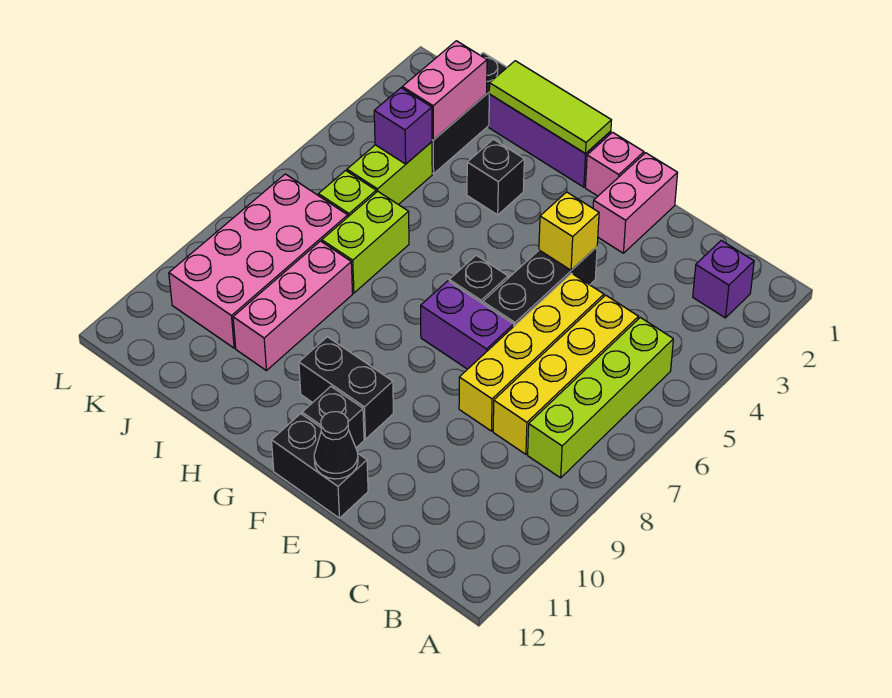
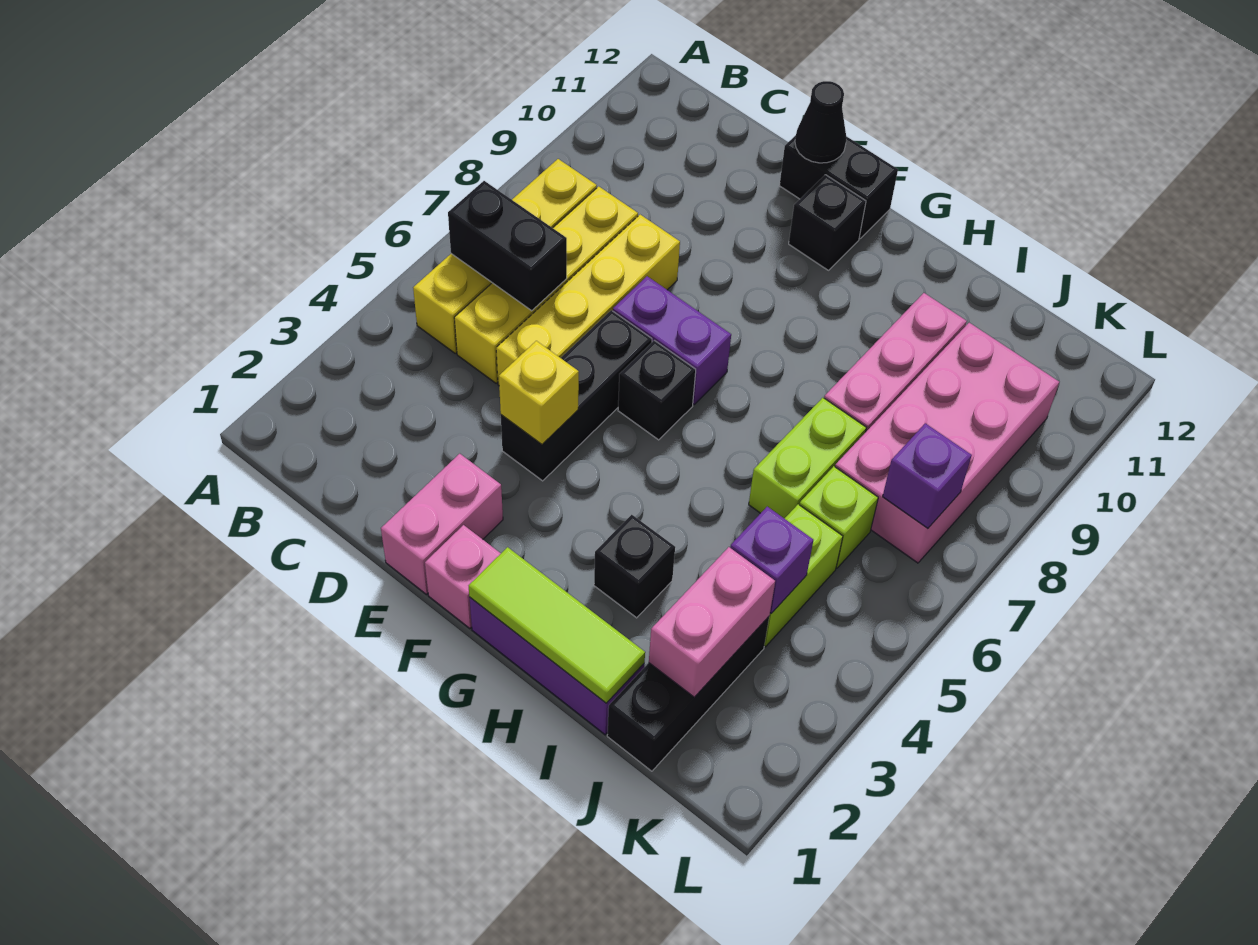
purple 1x1 brick [693,241,754,318] -> purple 1x1 brick moved to [883,423,972,528]
lime 1x4 brick [528,318,673,478] -> yellow 1x4 brick [413,159,597,353]
black 1x2 brick [299,337,393,439] -> black 1x2 brick moved to [448,181,567,311]

